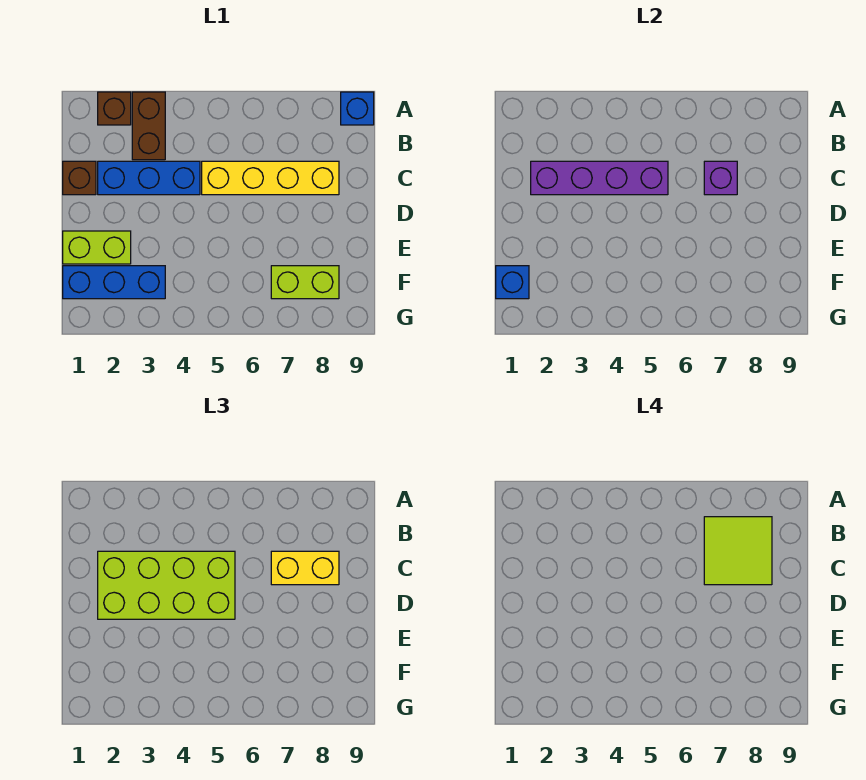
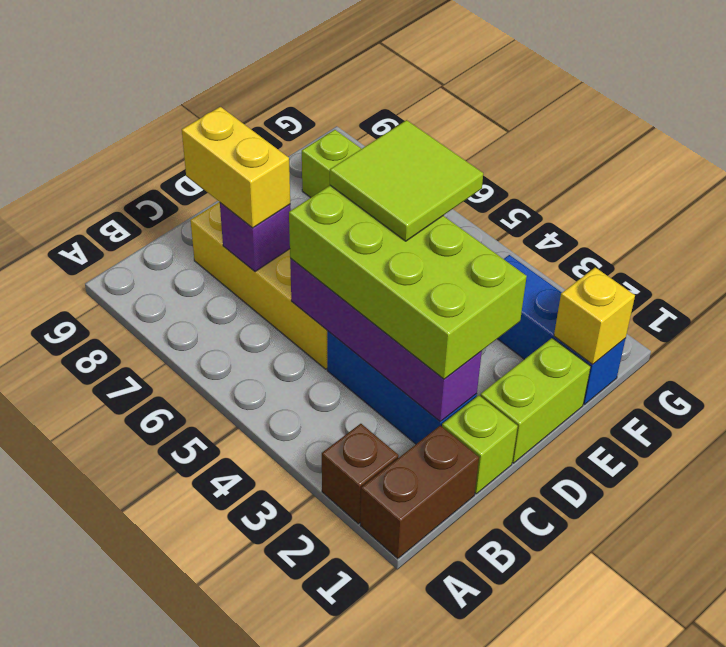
brown 1x2 brick [132,92,165,160] -> brown 1x2 brick moved to [360,425,479,559]
blue 1x1 brick [341,92,374,125] -> none
lime 2x2 tile [704,517,772,585] -> lime 2x2 tile moved to [330,120,483,241]
brown 1x1 brick [63,161,96,195] -> lime 1x1 brick [442,395,518,494]
lime 1x2 brick [63,231,131,264] -> lime 1x2 brick turned to [480,338,591,463]
blue 1x1 brick [496,266,529,299] -> yellow 1x1 brick [554,267,635,365]

